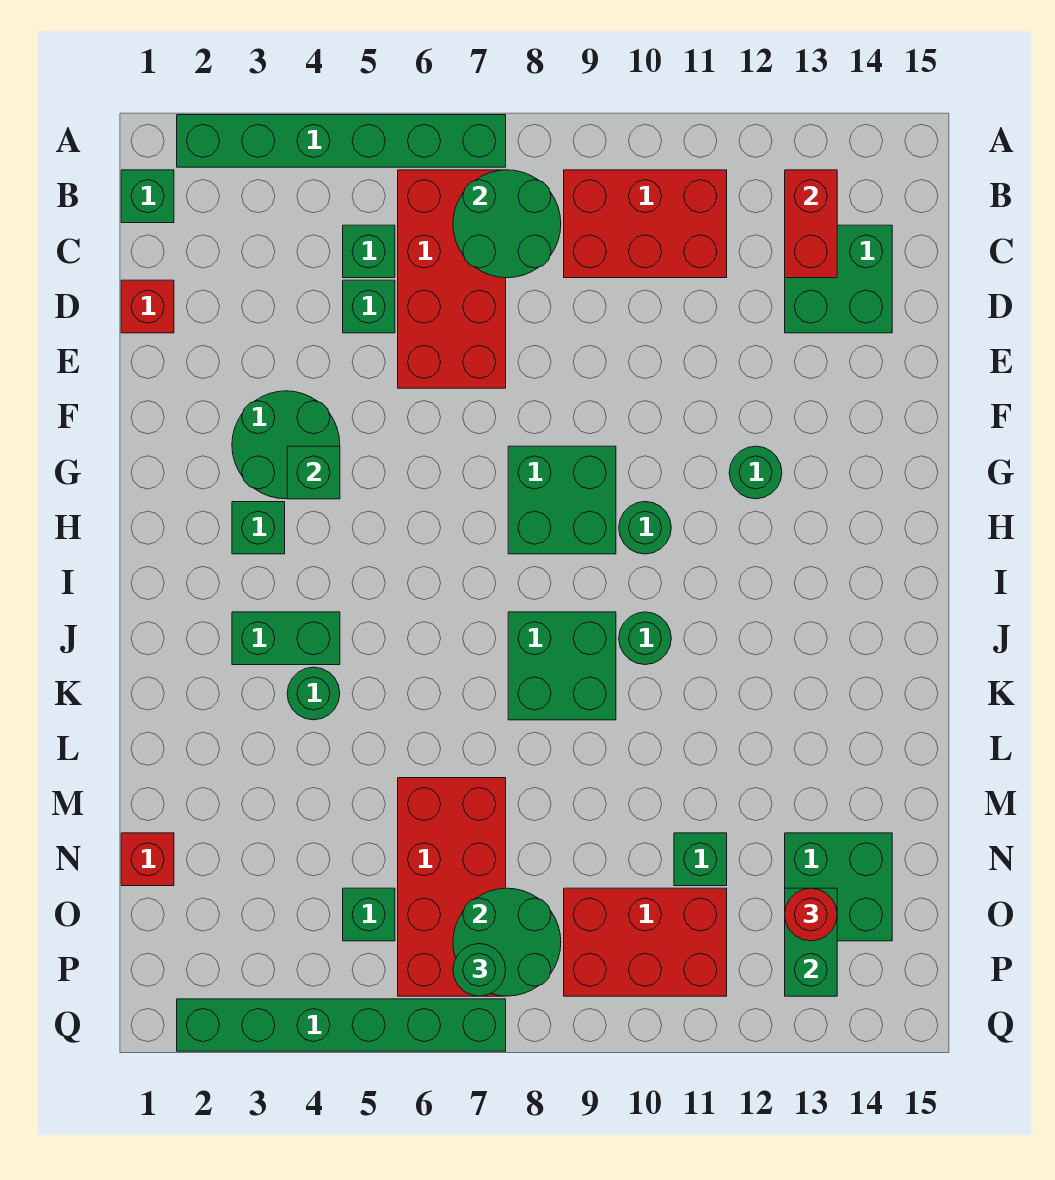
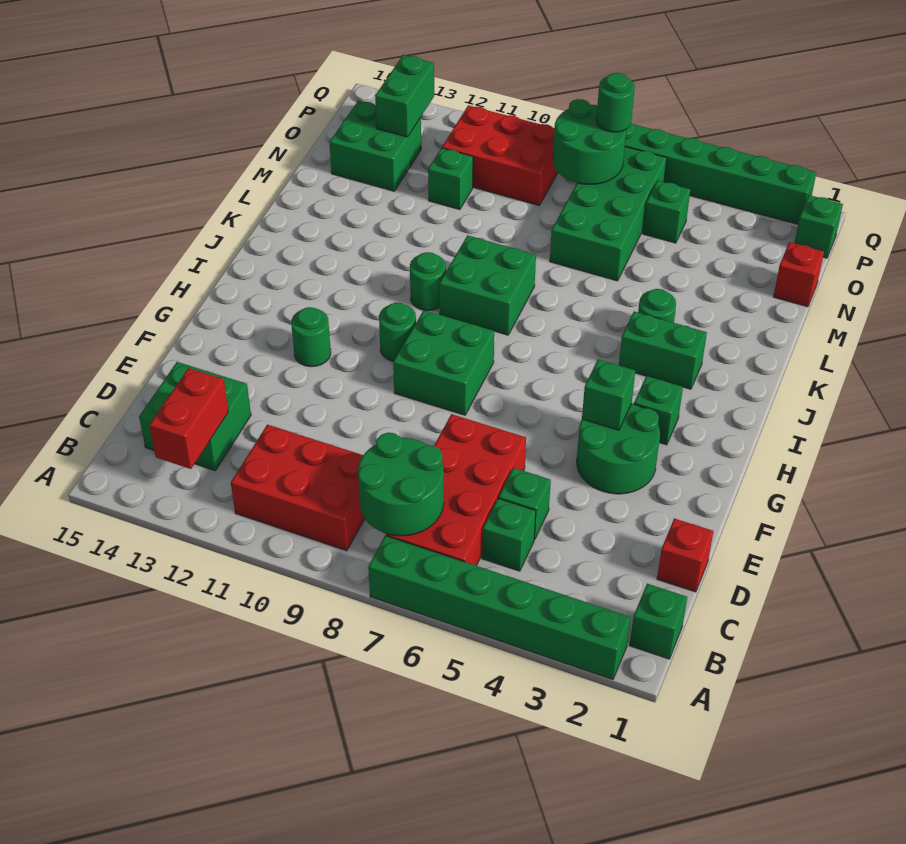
red 2x4 brick [398,778,506,996] -> green 2x4 brick [550,147,667,281]
red 1x1 round brick [785,888,837,941] -> none
none -> green 1x1 brick [795,195,843,258]

